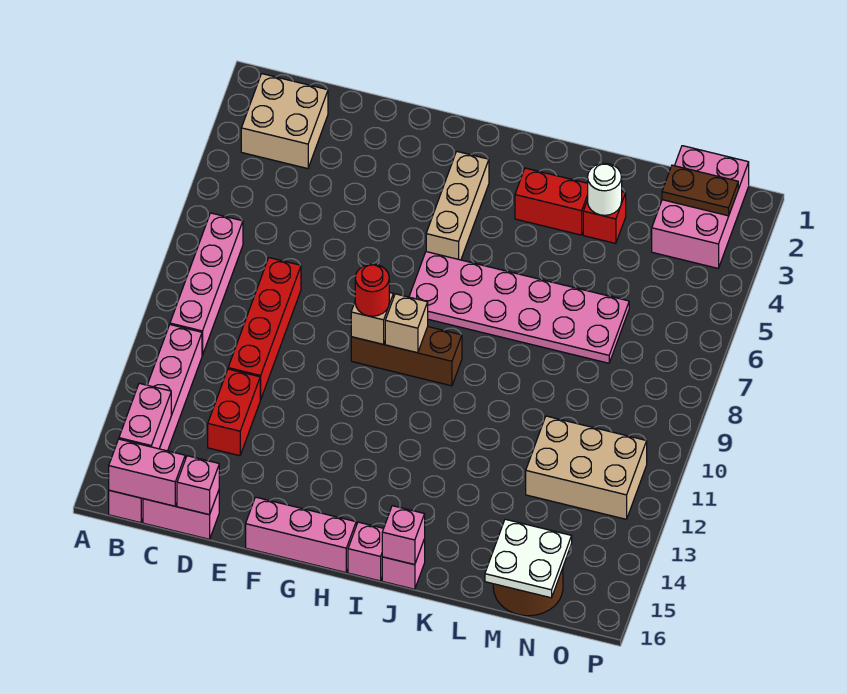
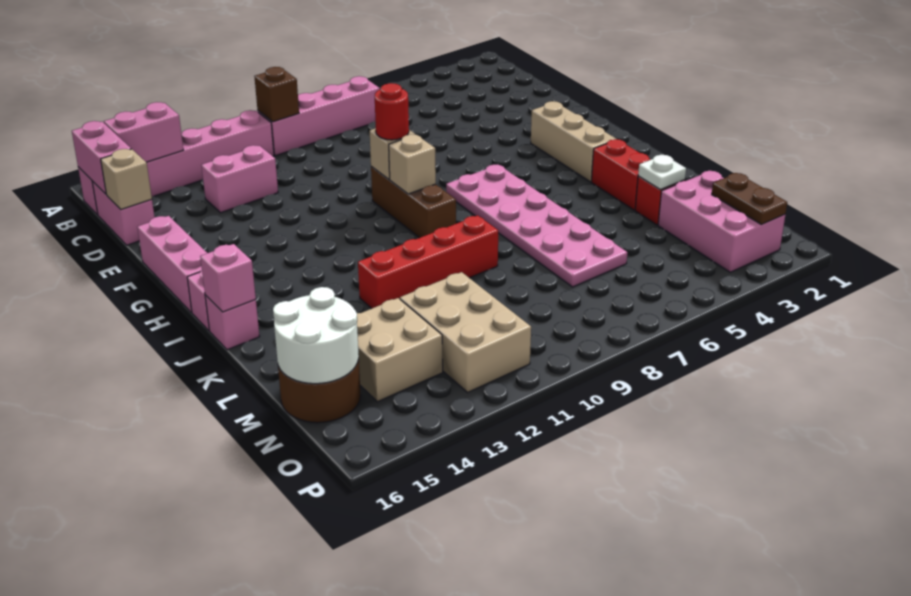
tan 2x2 brick [241,74,328,169] -> tan 2x2 brick moved to [357,298,443,402]
none -> brown 1x1 brick [254,67,299,122]
red 1x4 brick [228,258,301,400] -> red 1x4 brick moved to [358,215,498,309]
red 1x2 brick [208,369,260,456] -> pink 1x2 brick [201,145,278,213]
pink 1x1 brick [177,456,219,515] -> tan 1x1 brick [101,149,152,210]
tan 1x3 brick [426,151,489,260] -> tan 1x3 brick turned to [531,101,616,182]
white 1x1 round brick [588,163,622,215] -> white 1x1 plate [638,155,686,190]
white 2x2 plate [485,519,572,598] -> white 2x2 round brick [273,287,359,384]
pink 2x3 brick [652,146,749,268] -> pink 2x3 brick turned to [658,171,785,272]

